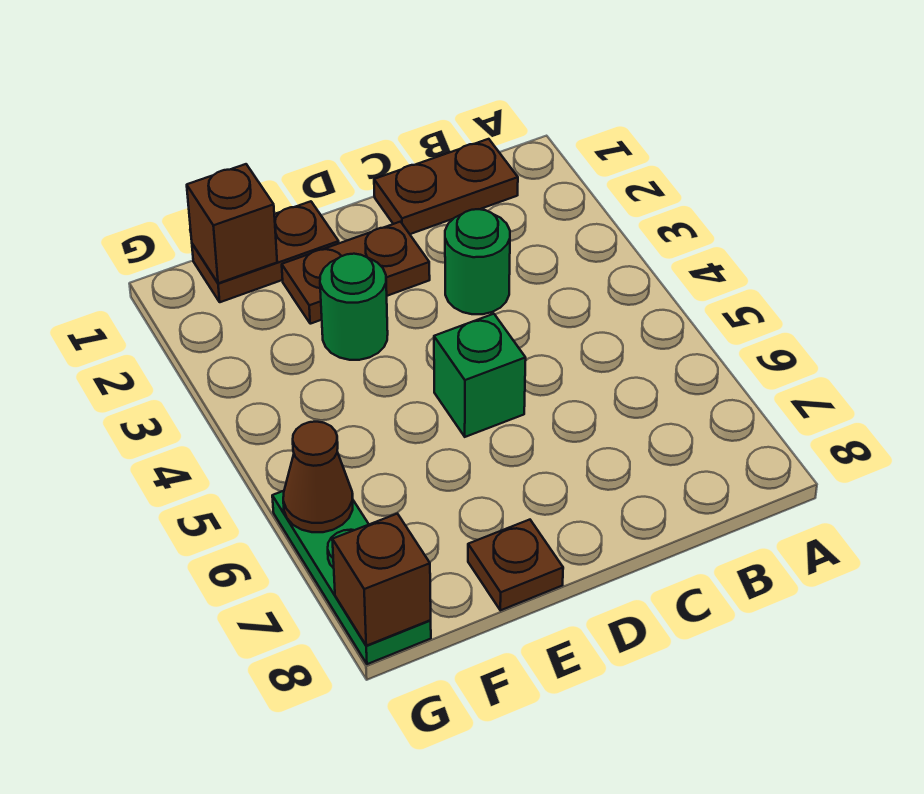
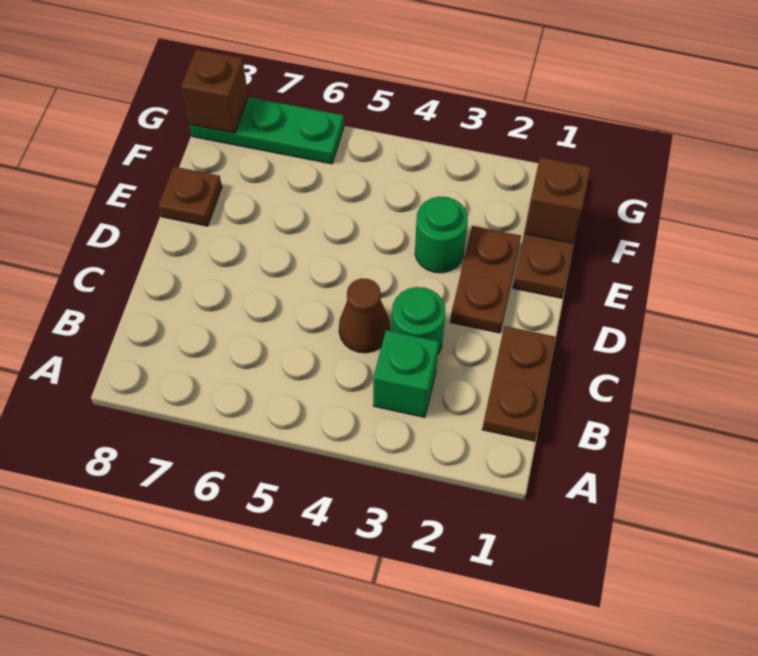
green 1x1 brick [434,314,526,437] -> green 1x1 brick moved to [373,330,439,417]
brown 1x1 cone [283,422,353,532] -> brown 1x1 cone moved to [339,278,390,353]

